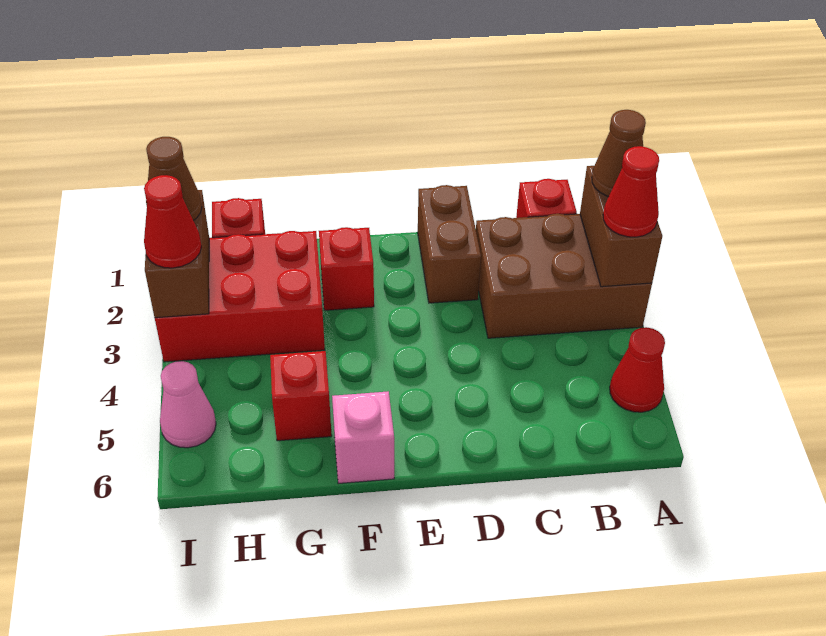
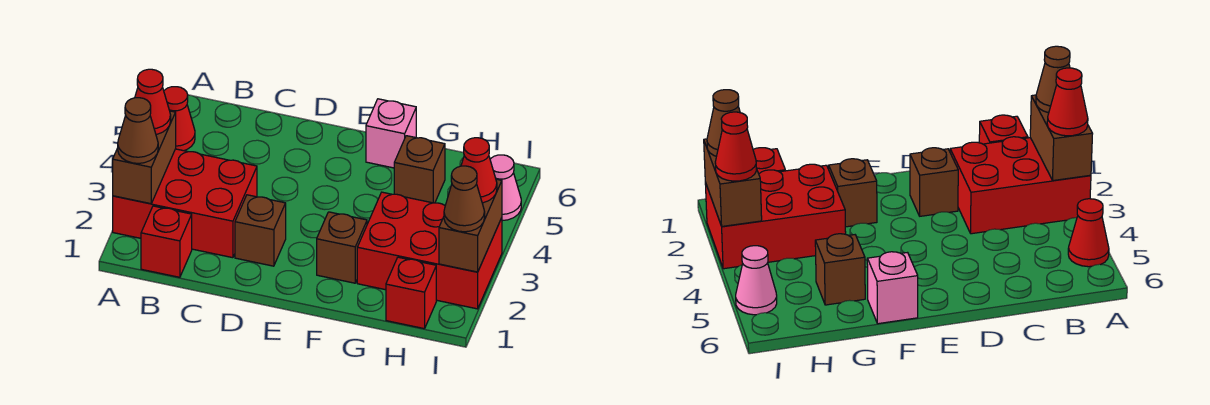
brown 2x3 brick [476,214,652,338] -> red 2x3 brick [113,149,257,258]
brown 1x2 brick [418,185,481,303] -> brown 1x1 brick [235,195,286,266]
red 1x1 brick [319,227,374,310] -> brown 1x1 brick [317,212,367,283]
red 1x1 brick [270,351,332,441] -> brown 1x1 brick [394,136,445,203]

